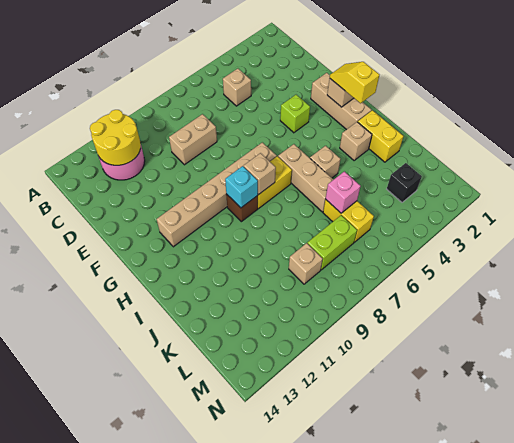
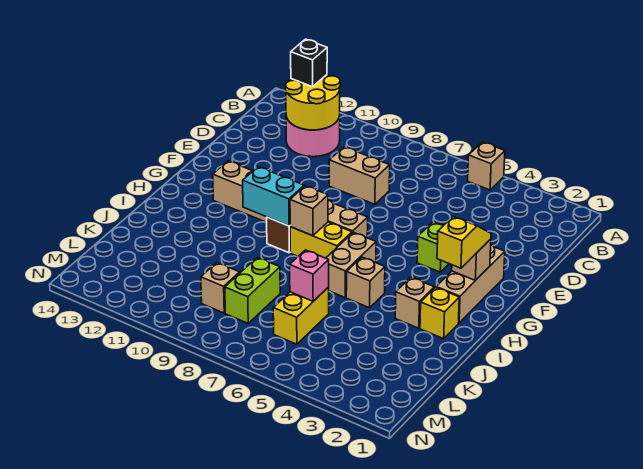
tan 1x1 brick [223,69,251,106] -> tan 1x1 brick moved to [468,142,505,190]
tan 1x3 brick [278,144,333,212] -> tan 1x2 brick [326,232,376,297]
cyan 1x1 brick [225,166,258,208] -> cyan 1x2 brick [243,167,304,226]
yellow 1x2 brick [358,110,404,162] -> yellow 1x1 brick [420,287,459,339]
black 1x1 brick [387,163,422,202] -> black 1x1 brick moved to [291,39,327,87]
lime 1x2 brick [307,215,357,270] -> lime 1x2 brick turned to [225,257,280,323]

